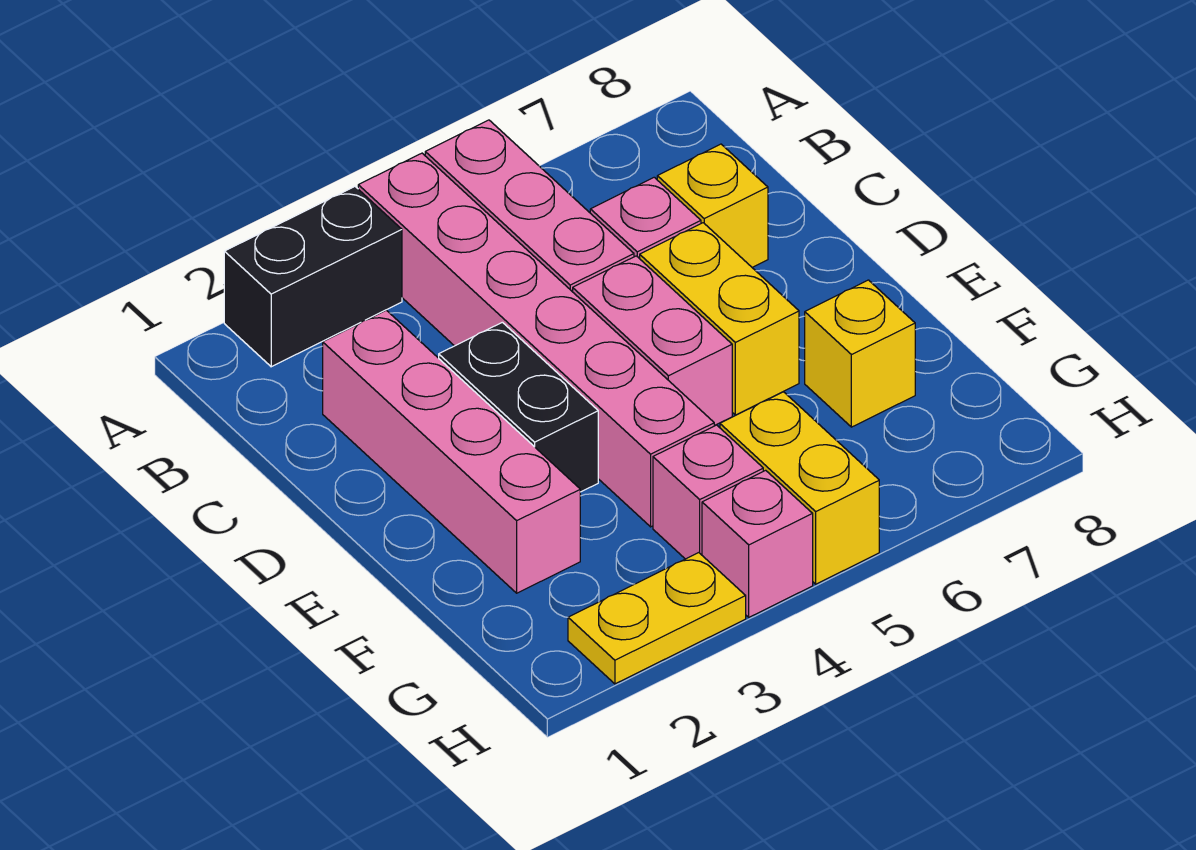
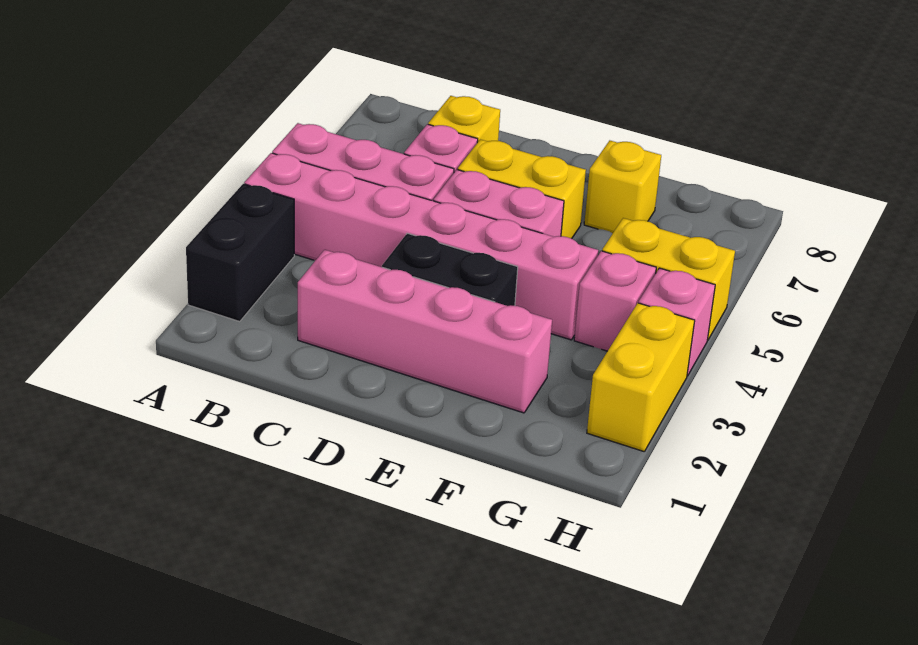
yellow 1x2 plate [568,553,746,684] -> yellow 1x2 brick [587,303,695,452]

